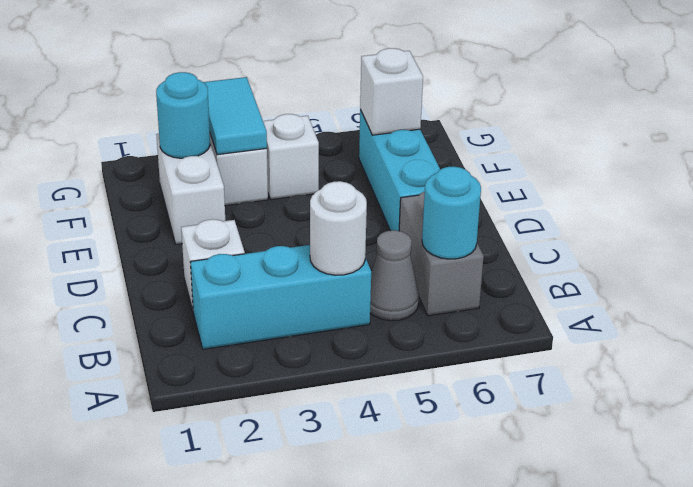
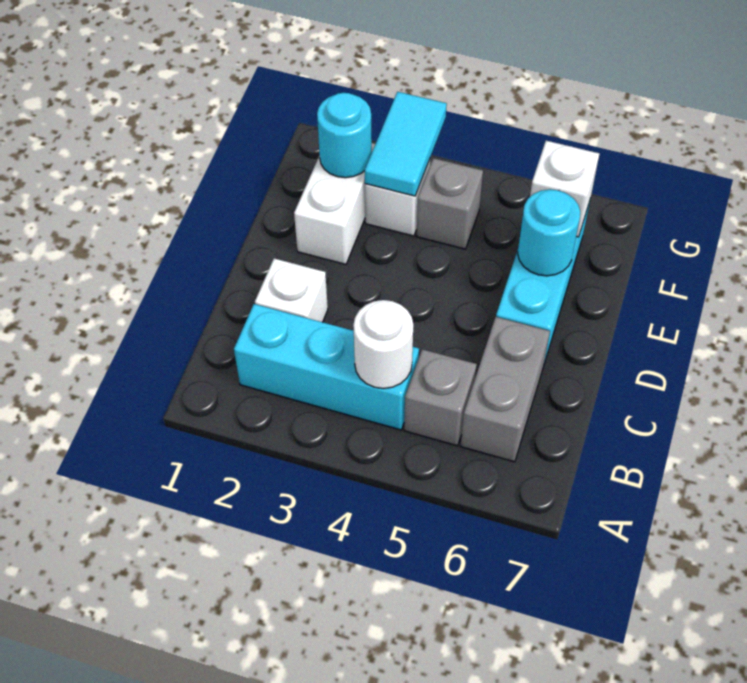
grey 1x1 cone [370,230,419,321] -> grey 1x1 brick [404,349,477,446]
cyan 1x1 round brick [422,167,481,259] -> cyan 1x1 round brick moved to [518,189,580,276]
white 1x1 brick [263,114,319,199] -> grey 1x1 brick [416,158,483,249]

